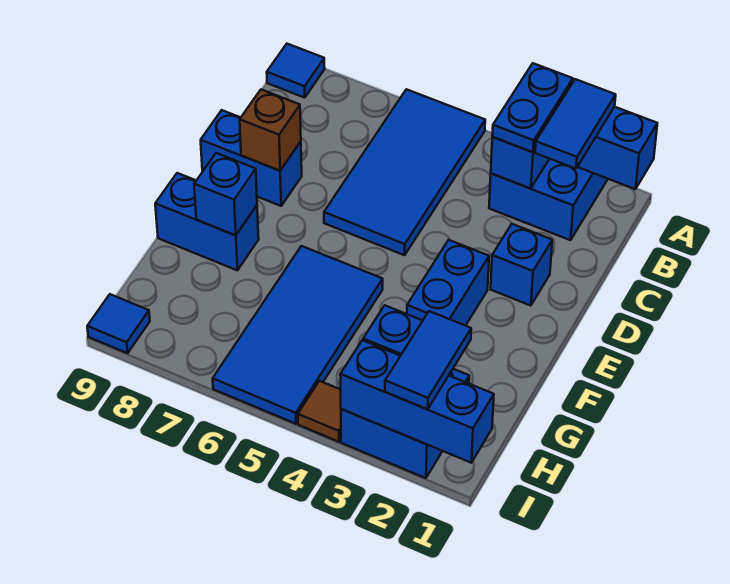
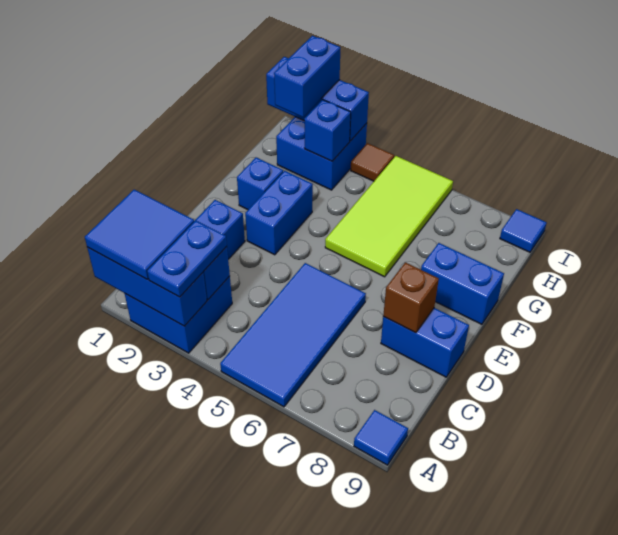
blue 1x2 tile [535,79,616,169] -> blue 2x2 tile [85,190,194,279]
blue 2x4 tile [213,246,383,424] -> lime 2x4 tile [325,156,453,277]
blue 1x1 brick [194,153,257,235] -> blue 1x1 brick moved to [237,158,283,210]
blue 1x2 tile [385,311,471,409] -> blue 1x2 brick [274,36,340,117]

